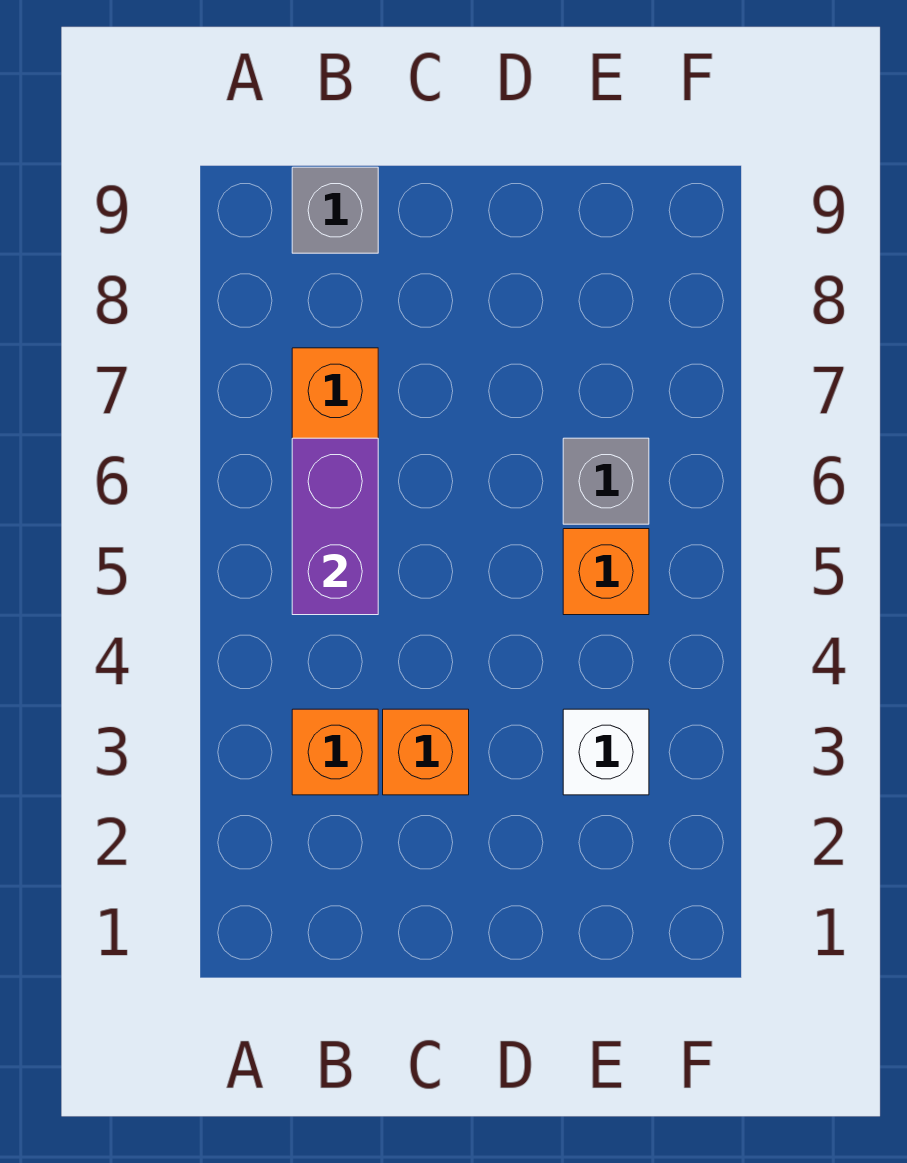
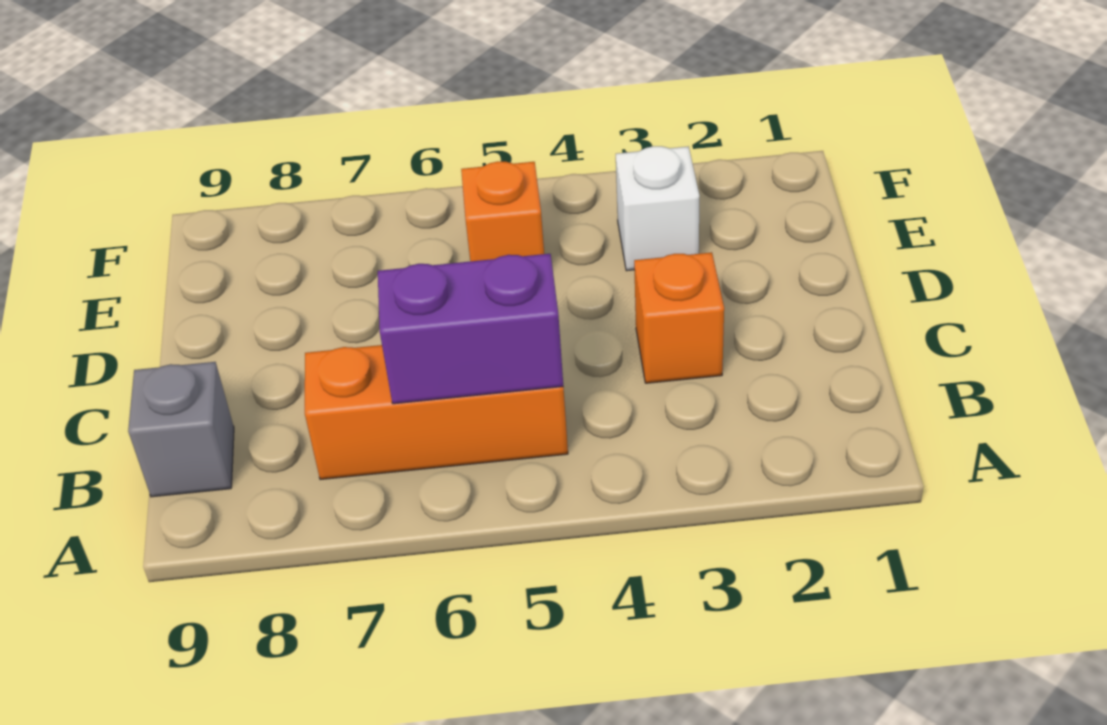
orange 1x1 brick [292,709,378,795] -> none
grey 1x1 brick [563,438,649,524] -> none

